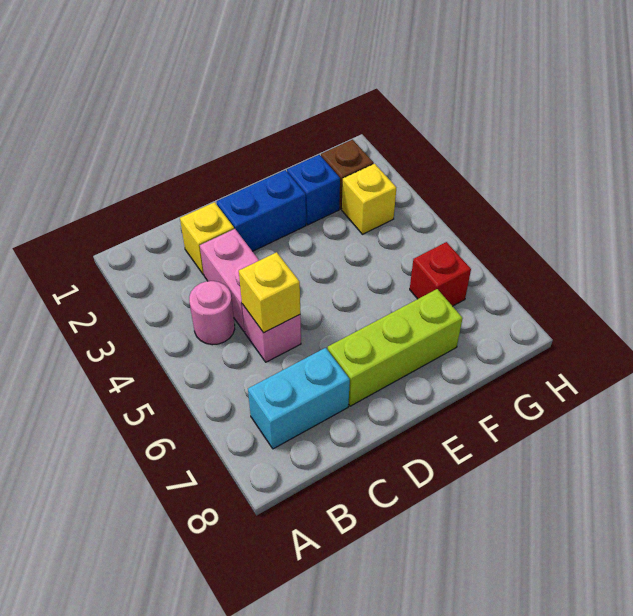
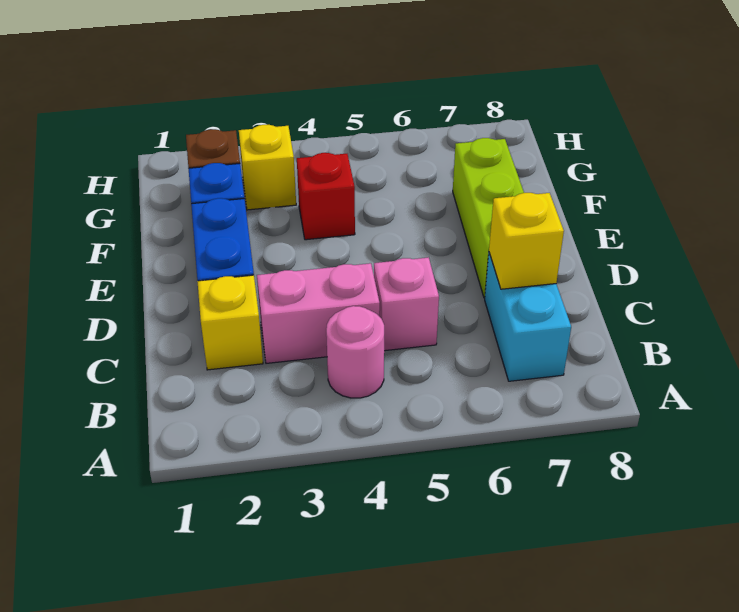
yellow 1x1 brick [239,252,300,333] -> yellow 1x1 brick moved to [489,193,564,289]
red 1x1 brick [410,242,471,306] -> red 1x1 brick moved to [297,153,355,240]

